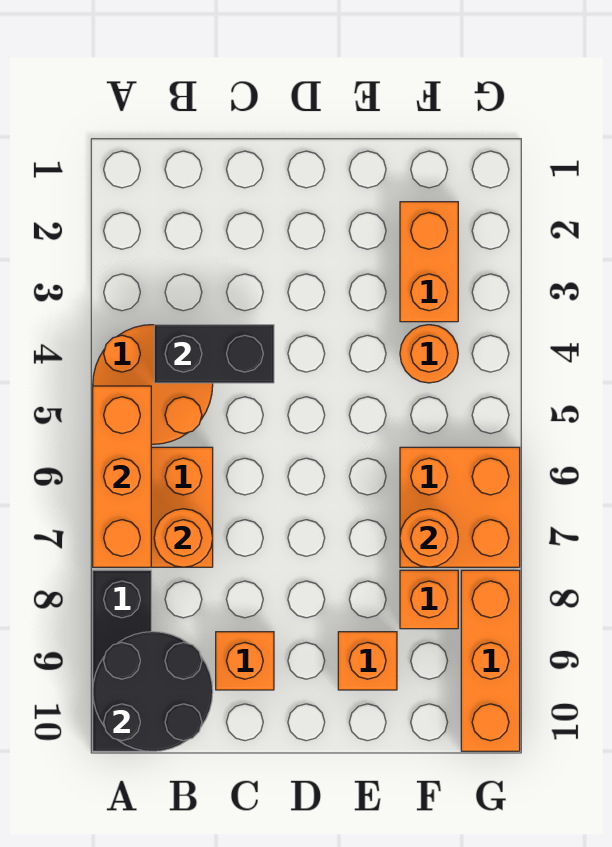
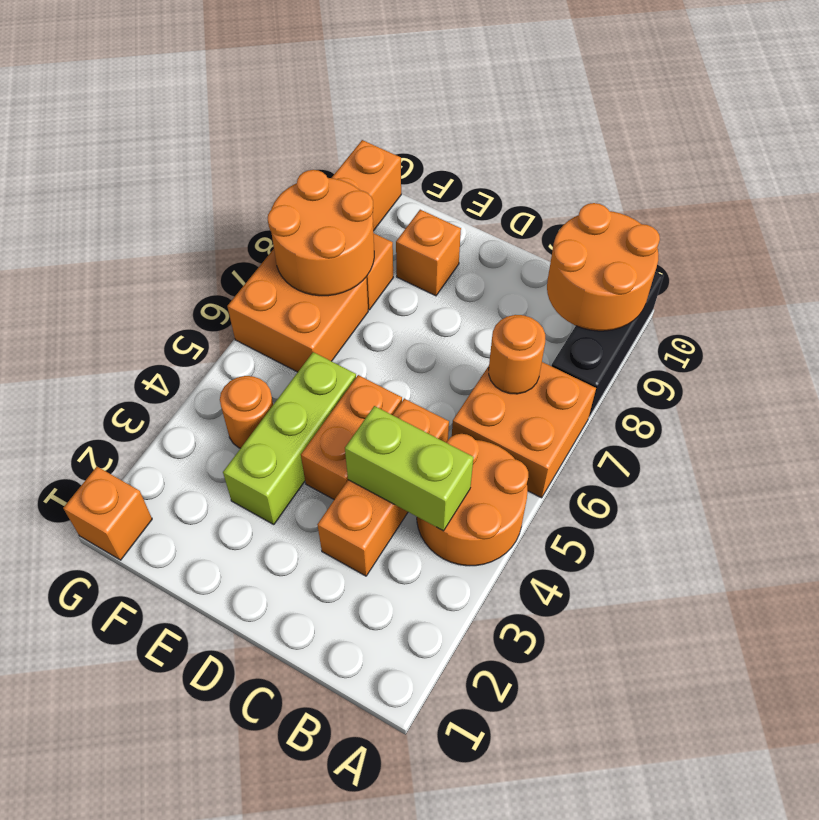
orange 1x3 brick [93,386,151,567] -> orange 1x3 brick moved to [317,398,449,576]
black 2x2 round brick [93,632,213,751] -> orange 2x2 round brick [547,203,660,331]
black 1x2 brick [154,325,274,383] -> lime 1x2 brick [345,406,473,531]
orange 1x1 brick [216,632,274,690] -> orange 1x1 brick moved to [63,467,152,560]
none -> lime 1x3 brick [223,352,356,524]
orange 1x2 brick [400,202,458,322] -> orange 1x2 brick moved to [301,375,402,499]
orange 1x1 round brick [400,509,458,567] -> orange 2x2 round brick [268,170,374,296]

